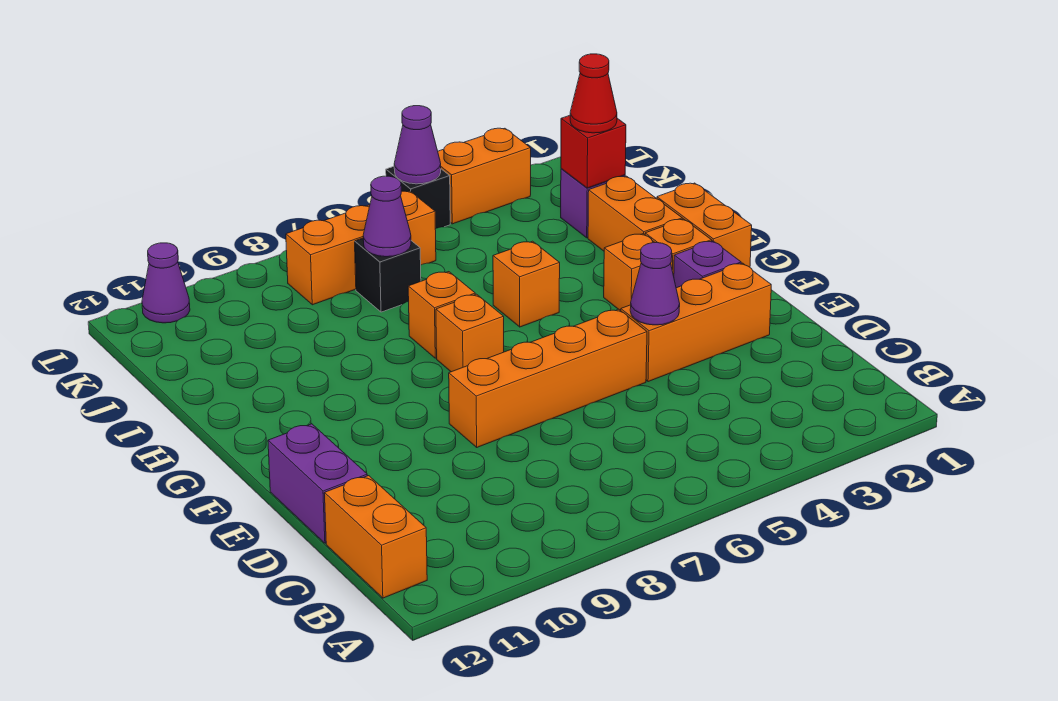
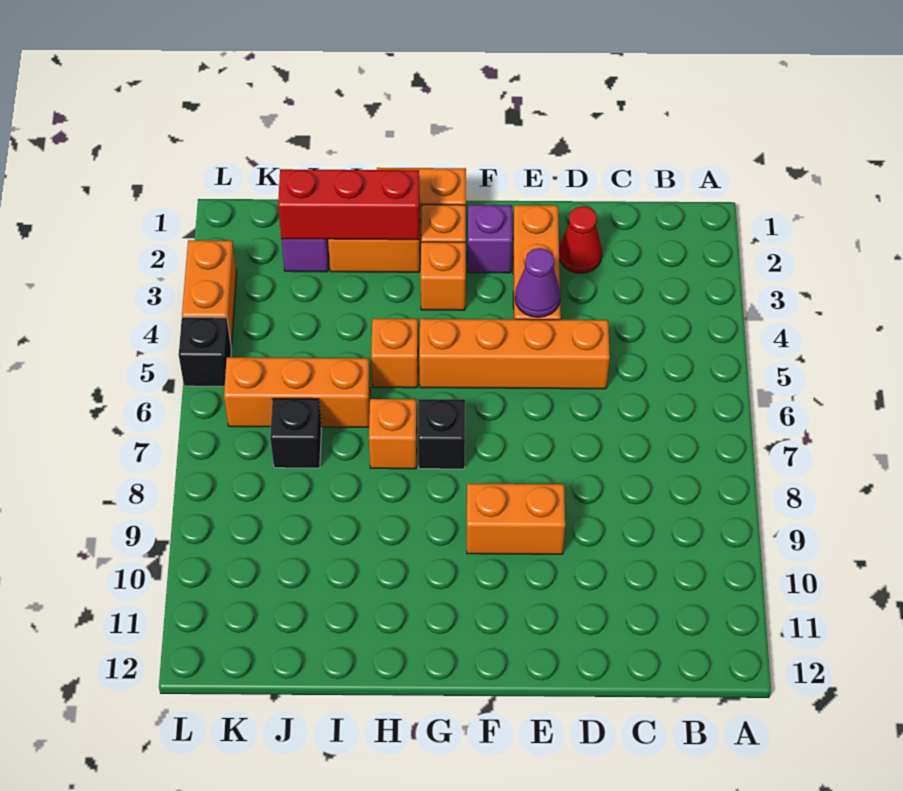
orange 1x2 brick [324,476,427,598] -> orange 1x2 brick moved to [467,484,565,554]
purple 1x2 brick [268,424,367,543] -> none
orange 1x4 brick [449,309,647,447] -> orange 1x4 brick turned to [419,319,610,389]
orange 1x1 brick [436,294,504,372] -> black 1x1 brick [418,399,465,469]
red 1x1 brick [561,115,626,188] -> red 1x3 brick [278,169,420,240]
red 1x1 cone [570,54,617,133] -> red 1x1 cone moved to [559,206,602,273]
purple 1x1 cone [363,176,411,257] -> none
orange 1x3 brick [286,191,436,305] -> orange 1x3 brick turned to [224,357,370,427]
purple 1x1 cone [394,106,441,184] -> none
purple 1x1 cone [142,243,190,323] -> none

